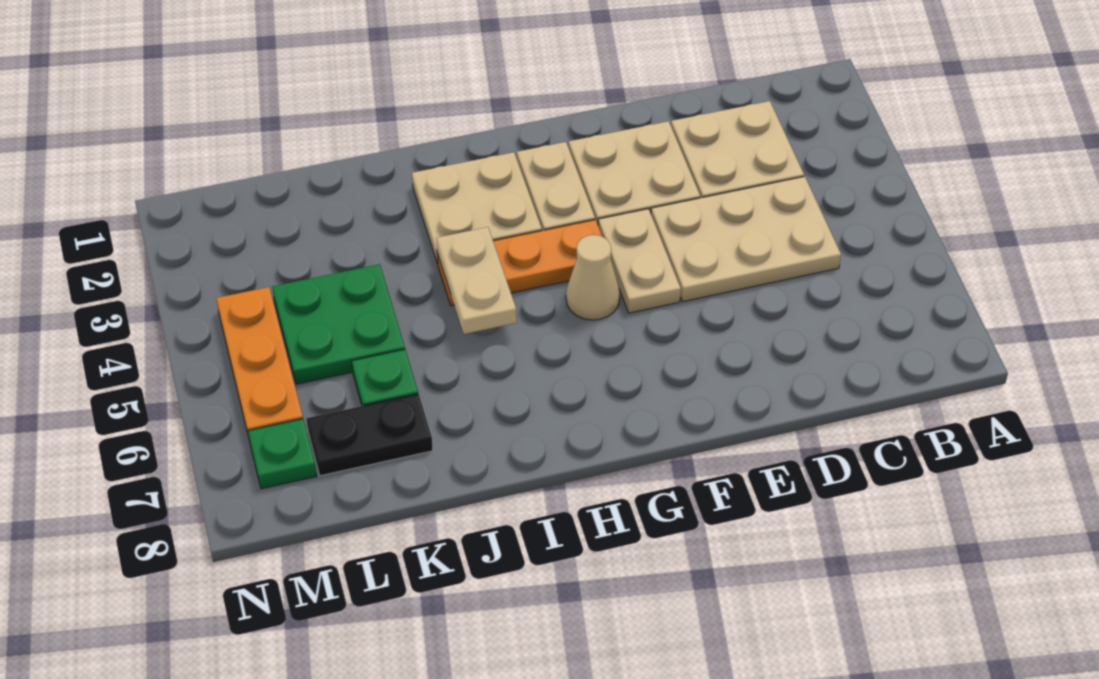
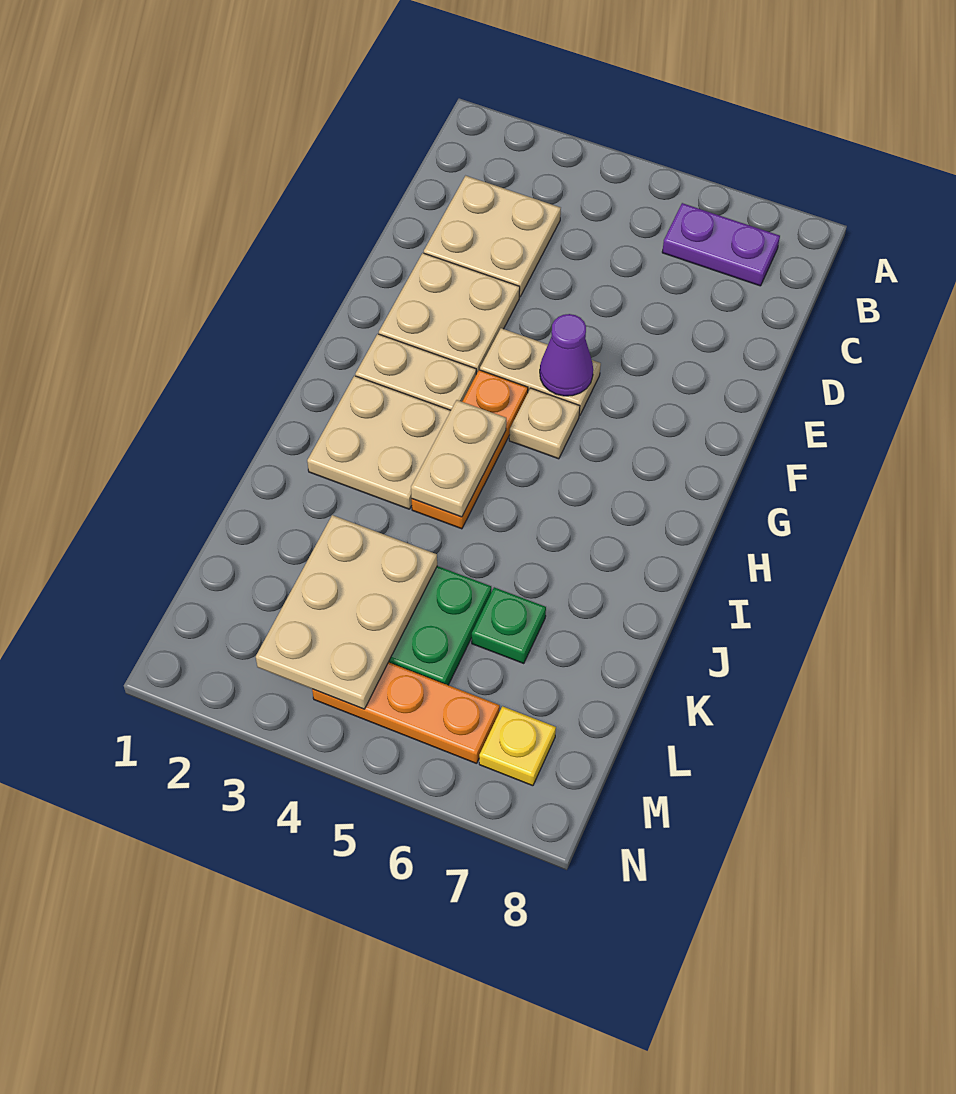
none -> purple 1x2 plate [662,203,780,286]
tan 2x3 plate [651,176,841,302] -> tan 2x3 plate moved to [256,515,437,709]
none -> purple 1x1 cone [540,314,593,396]
tan 1x1 cone [566,235,620,320] -> tan 1x1 plate [509,388,580,459]
tan 1x2 plate [436,227,517,334] -> tan 1x2 plate turned to [411,400,506,517]
black 1x2 plate [306,394,433,476] -> none
green 1x1 plate [248,419,317,489] -> yellow 1x1 plate [479,706,556,786]

